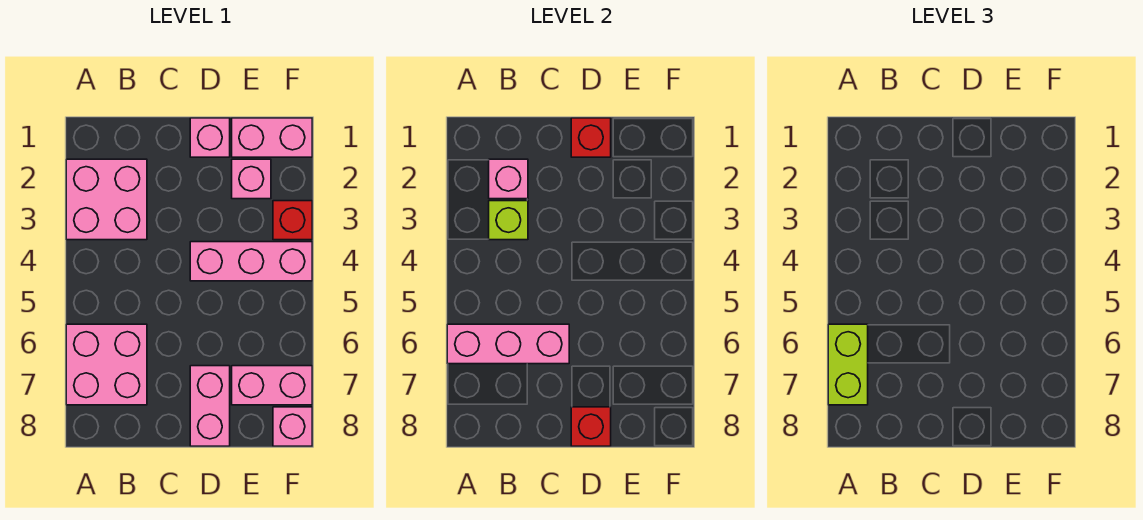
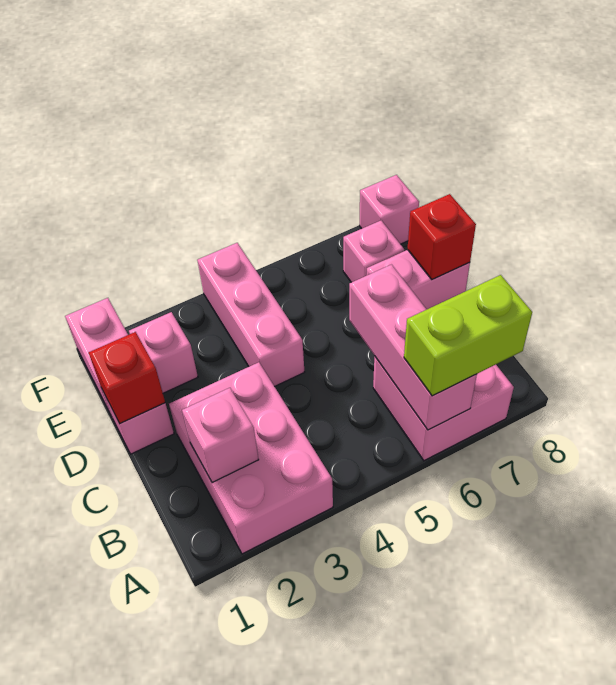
pink 2x2 brick [66,159,147,240] -> pink 2x3 brick [169,362,333,554]
lime 1x1 brick [489,201,528,240] -> none
pink 1x2 brick [232,366,312,405] -> pink 1x1 brick [343,221,404,282]
red 1x1 brick [273,201,312,240] -> none

